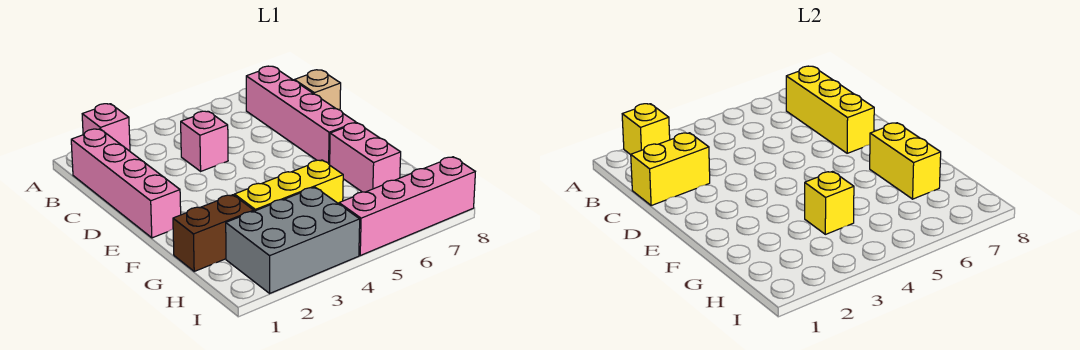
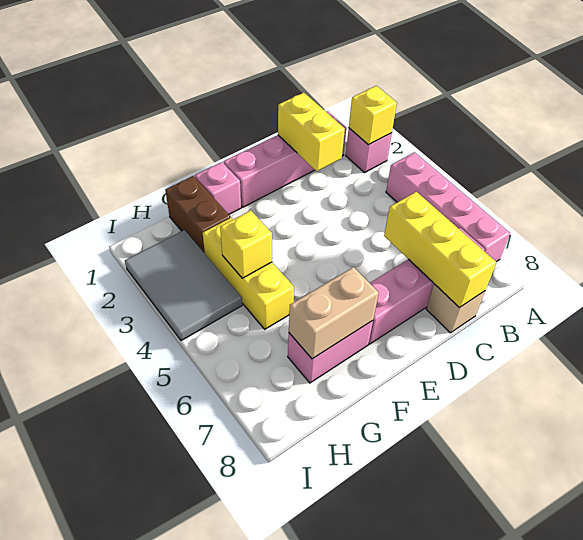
yellow 1x3 brick [786,66,874,153] -> yellow 1x3 brick turned to [384,192,496,307]
pink 1x1 brick [181,111,228,171] -> pink 1x1 brick moved to [195,162,241,214]
yellow 1x2 brick [870,123,941,199] -> tan 1x2 brick [289,267,379,359]
grey 2x3 brick [226,187,360,293] -> grey 2x3 tile [125,230,242,341]
pink 1x4 brick [339,157,475,255] -> pink 1x4 brick moved to [386,152,510,262]

